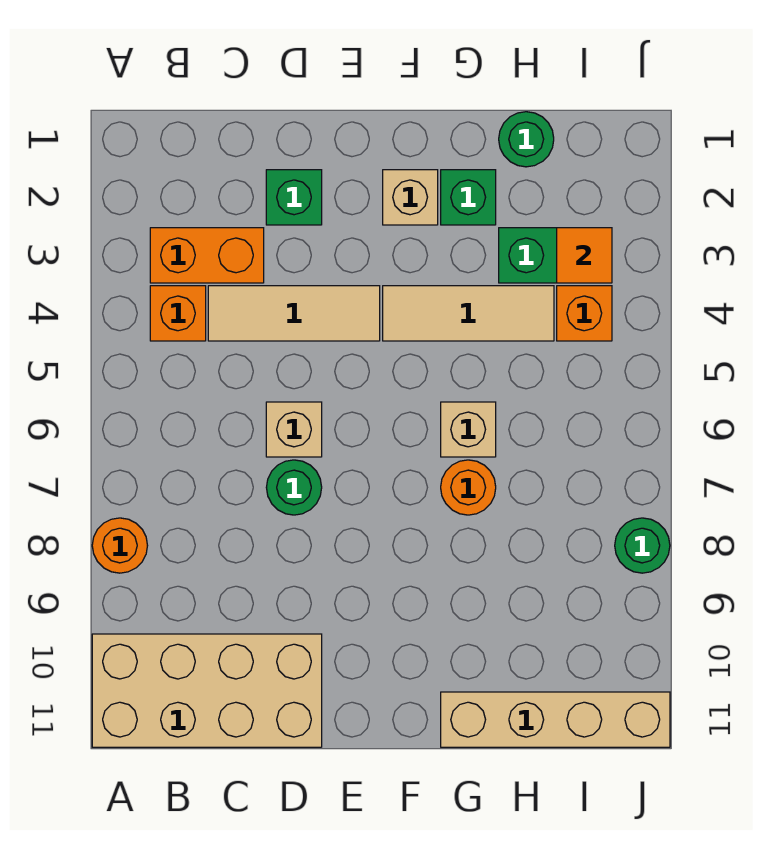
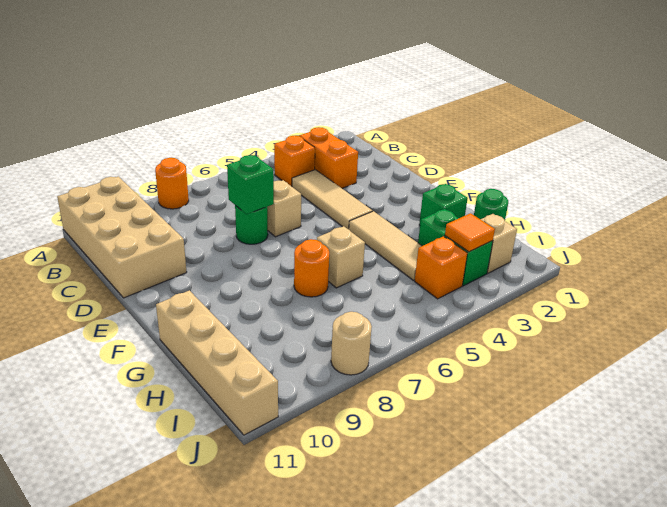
green 1x1 brick [266,170,322,225] -> green 1x1 brick moved to [227,155,274,214]
tan 1x1 brick [383,170,438,225] -> tan 1x1 brick moved to [481,214,517,273]
green 1x1 round brick [615,518,670,573] -> tan 1x1 round brick [331,312,372,375]

